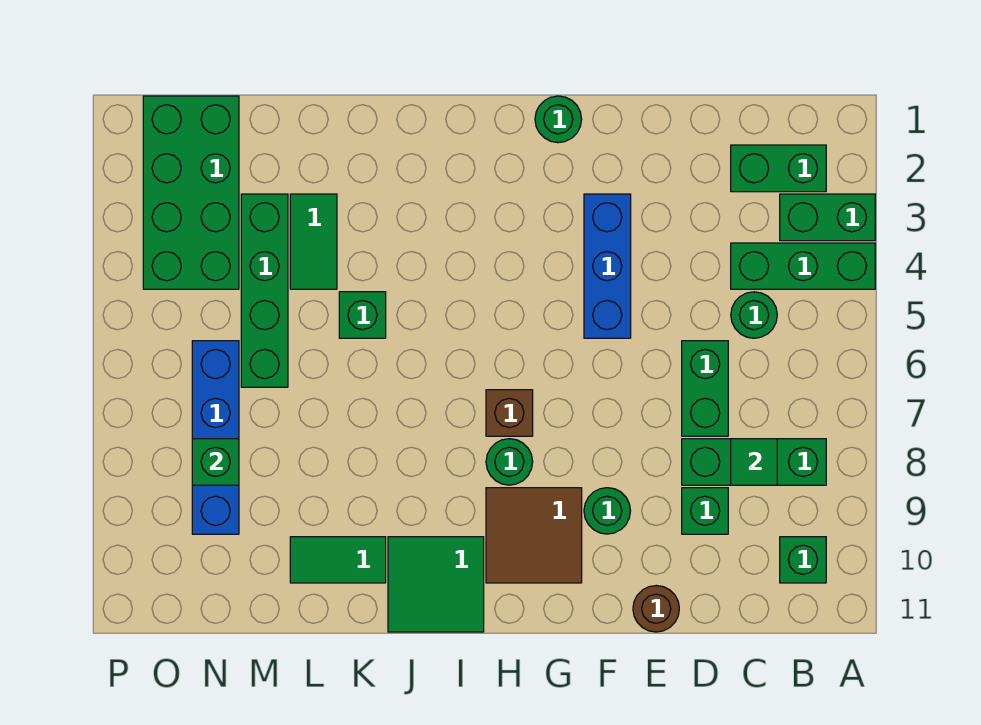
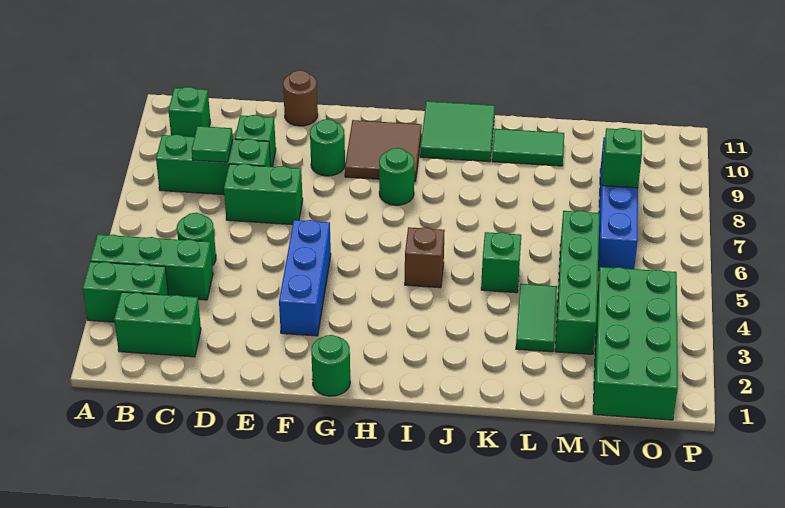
green 1x2 brick [682,341,728,436] -> green 1x2 brick turned to [224,164,303,225]
brown 1x1 brick [486,390,533,436] -> brown 1x1 brick moved to [405,227,445,288]

